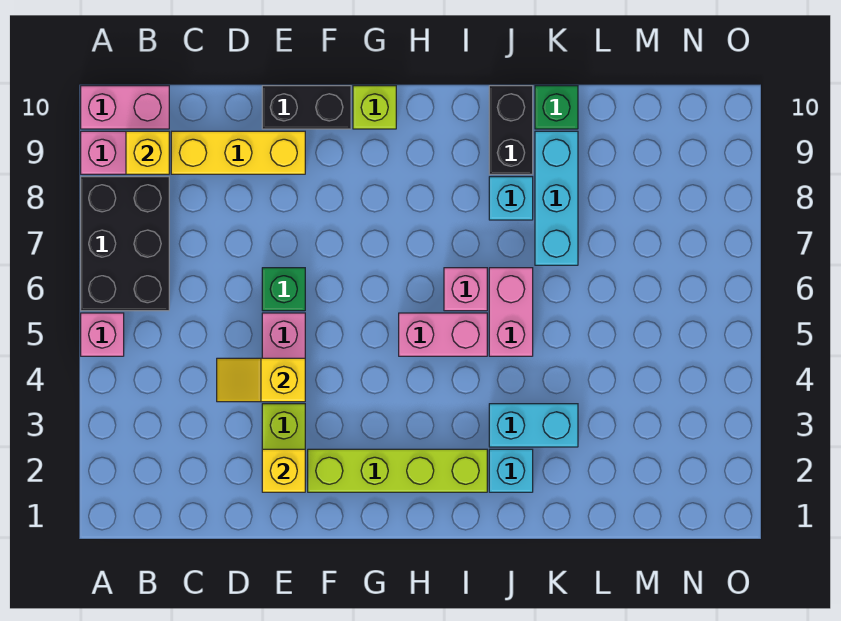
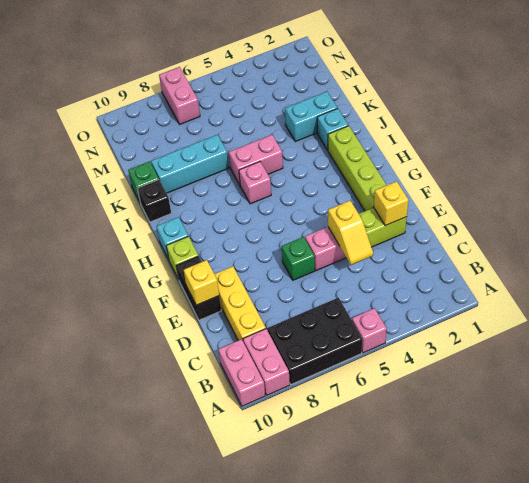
yellow 1x1 brick [126,131,169,174] -> yellow 1x1 brick moved to [184,260,219,305]
pink 1x2 brick [399,313,487,356] -> pink 1x2 brick moved to [159,67,200,124]
cyan 1x2 brick [489,404,578,447] -> cyan 1x2 brick turned to [285,92,337,142]
cyan 1x1 brick [489,177,533,220] -> cyan 1x1 brick moved to [156,217,188,259]
black 1x2 brick [489,86,533,174] -> black 1x1 brick [137,180,171,222]

